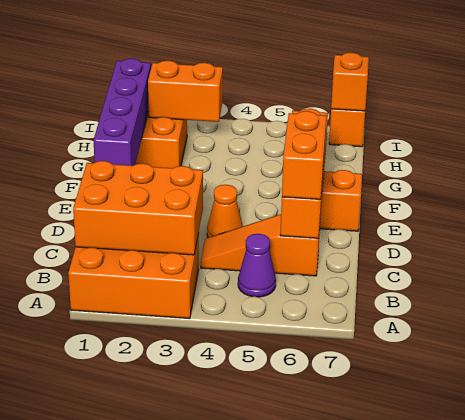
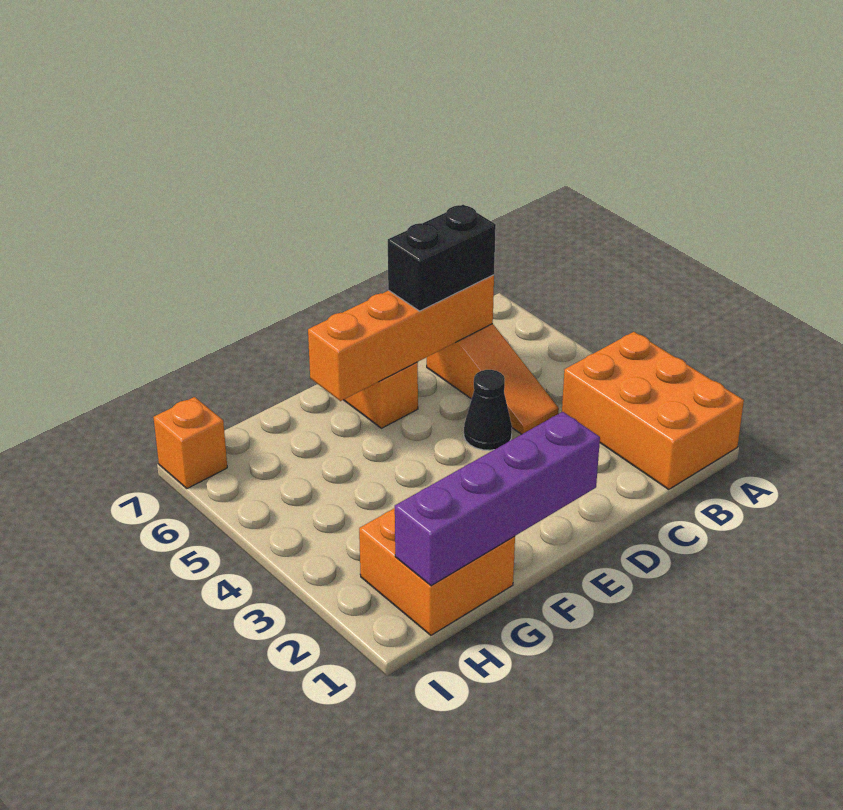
orange 2x3 brick [73,161,203,255] -> none
purple 1x1 cone [238,234,276,297] -> none
orange 1x2 brick [282,111,327,199] -> black 1x2 brick [388,204,496,311]
orange 1x1 cone [207,185,243,238] -> black 1x1 cone [464,370,512,450]
orange 1x2 brick [148,61,223,122] -> none
orange 1x1 brick [331,53,369,111] -> none

